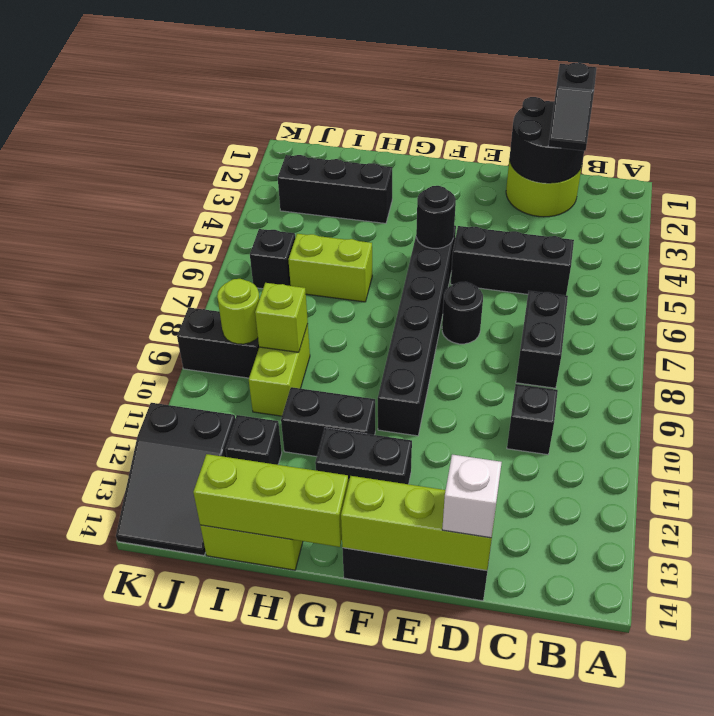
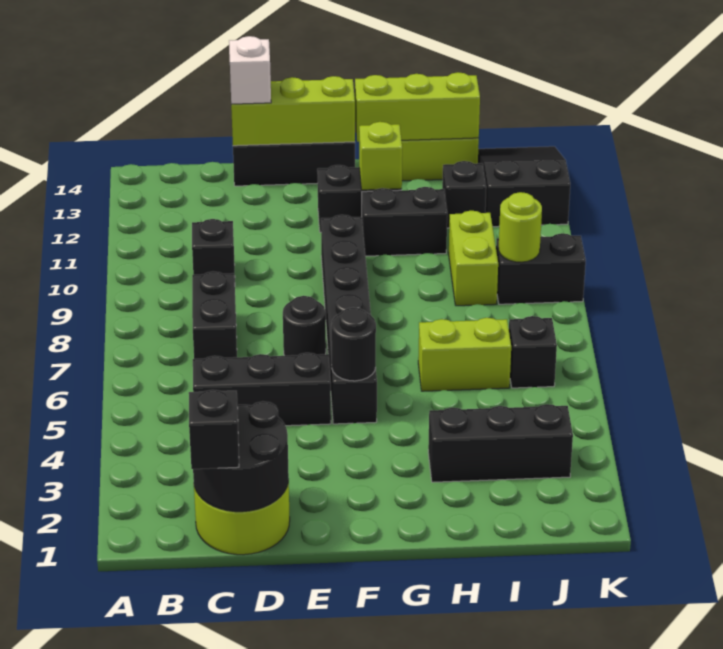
lime 1x1 brick [255,283,308,352] -> lime 1x1 brick moved to [359,122,402,190]

